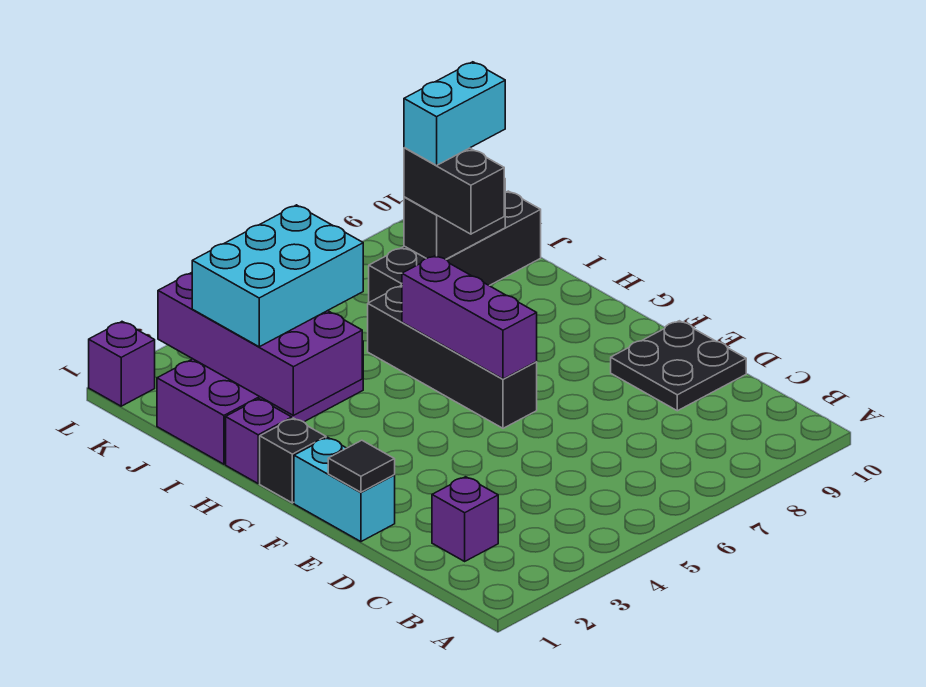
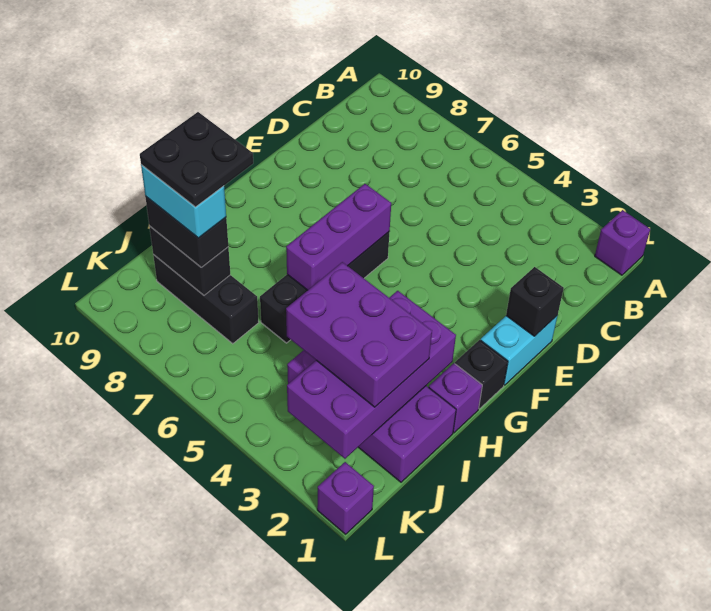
purple 1x1 brick [432,477,498,561] -> purple 1x1 brick moved to [595,210,650,275]
black 2x2 plate [611,321,746,411] -> black 2x2 plate moved to [140,112,253,207]
black 1x1 tile [328,440,395,492] -> black 1x1 brick [506,267,564,336]
cyan 2x3 brick [192,205,363,347] -> purple 2x3 brick [286,262,432,407]
black 1x2 brick [404,148,504,234] -> black 1x2 brick turned to [145,196,228,267]
black 1x4 brick [369,191,541,302] -> black 1x3 brick [153,255,259,344]

